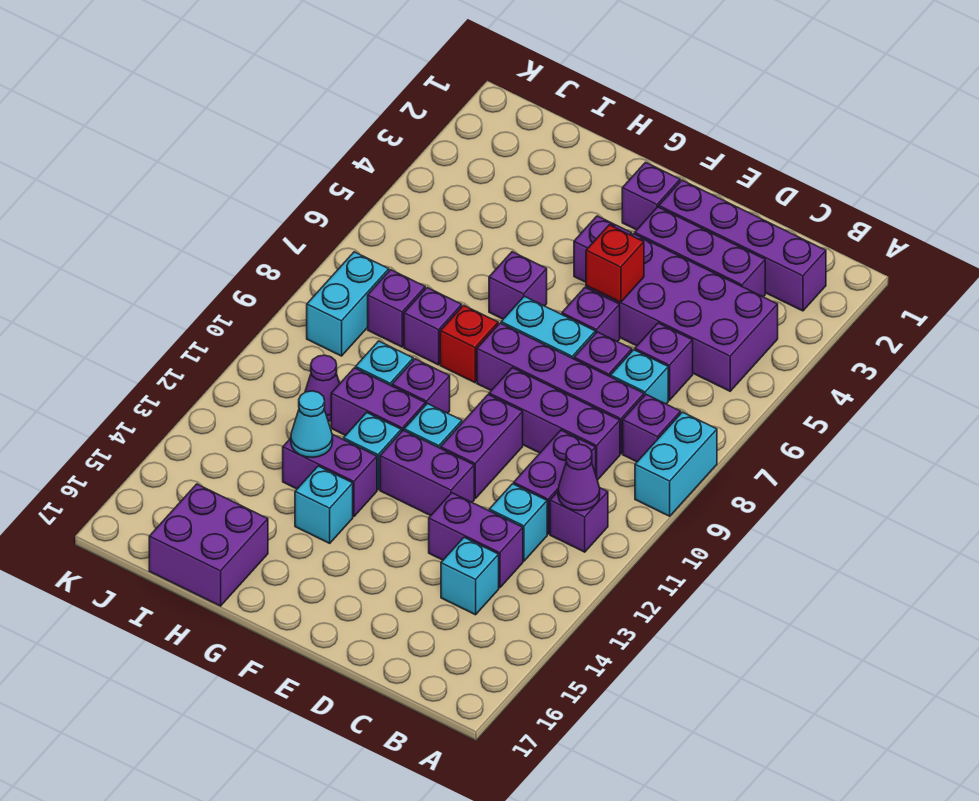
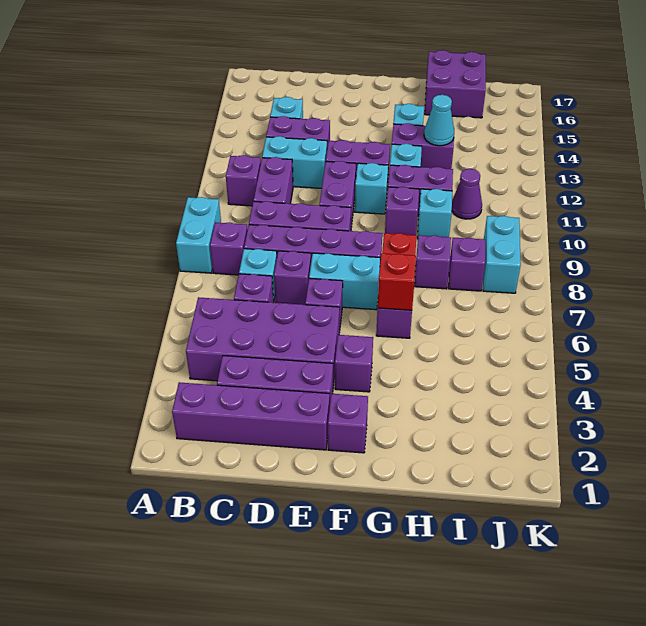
purple 1x1 cone [558,444,600,511] -> none
cyan 1x1 brick [489,484,547,561] -> cyan 1x2 brick [262,136,327,188]
red 1x1 brick [586,225,644,303] -> red 1x1 brick moved to [377,253,416,310]

